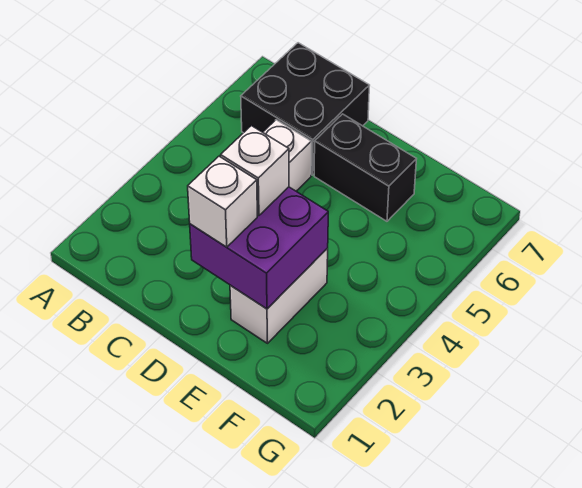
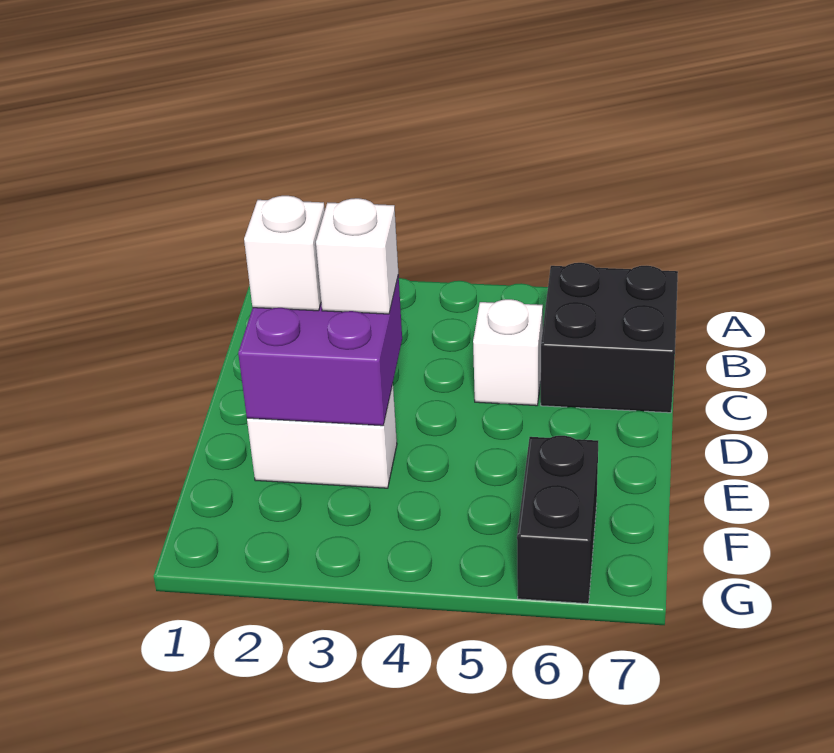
black 1x2 brick [314,114,416,221] -> black 1x2 brick moved to [517,436,598,604]

